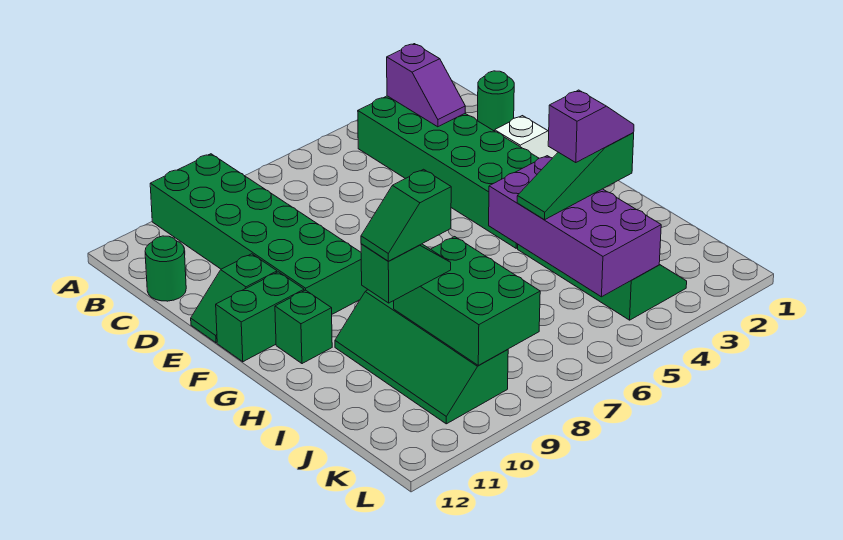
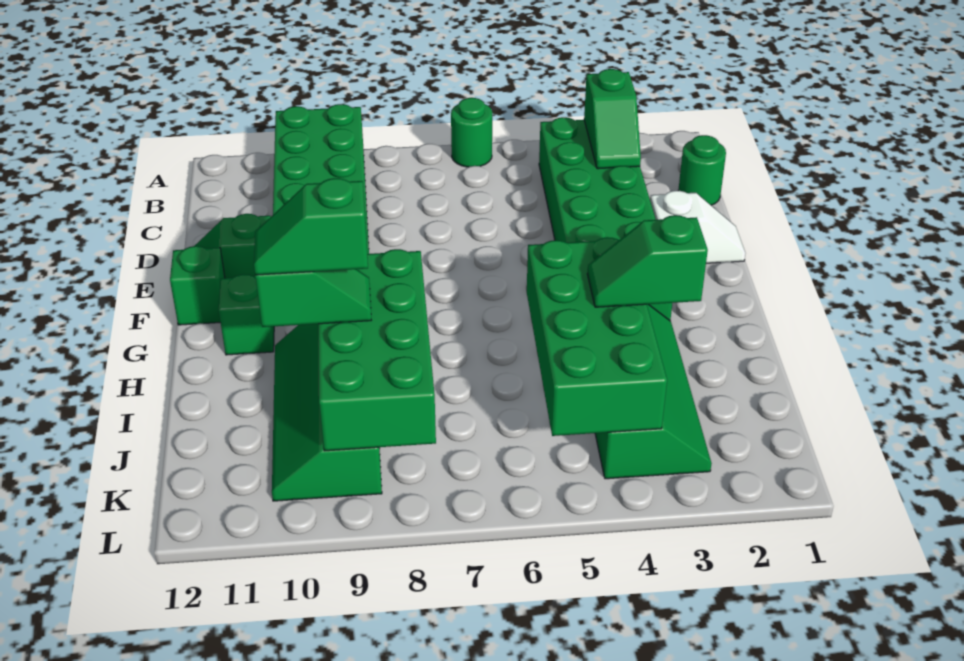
purple 1x2 slope [387,44,465,127] -> green 1x2 slope [584,69,641,169]
green 1x1 round brick [145,236,186,301] -> green 1x1 round brick moved to [451,98,492,167]
green 1x2 brick [216,272,304,362] -> green 1x1 brick [170,246,225,325]
purple 2x4 brick [489,156,661,297] -> green 2x4 brick [527,237,667,436]
green 1x3 slope [517,133,634,220] -> green 1x2 slope [587,215,708,307]
purple 1x2 slope [548,90,634,163] -> none
green 2x3 brick [394,237,540,366] -> green 2x4 brick [318,249,436,451]

